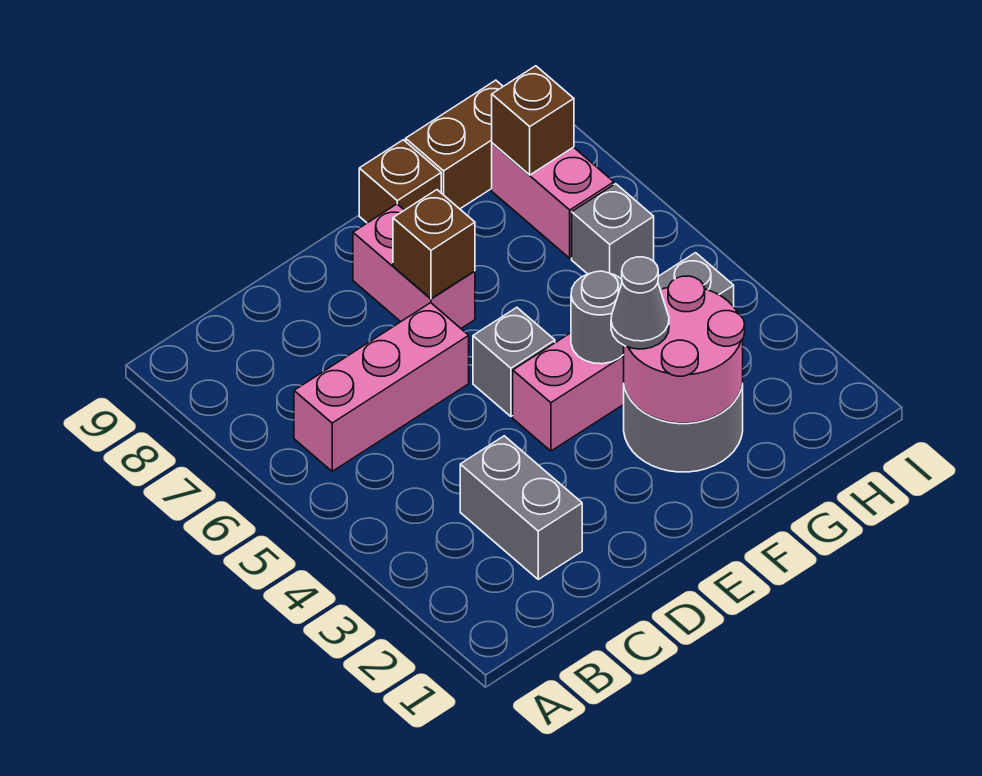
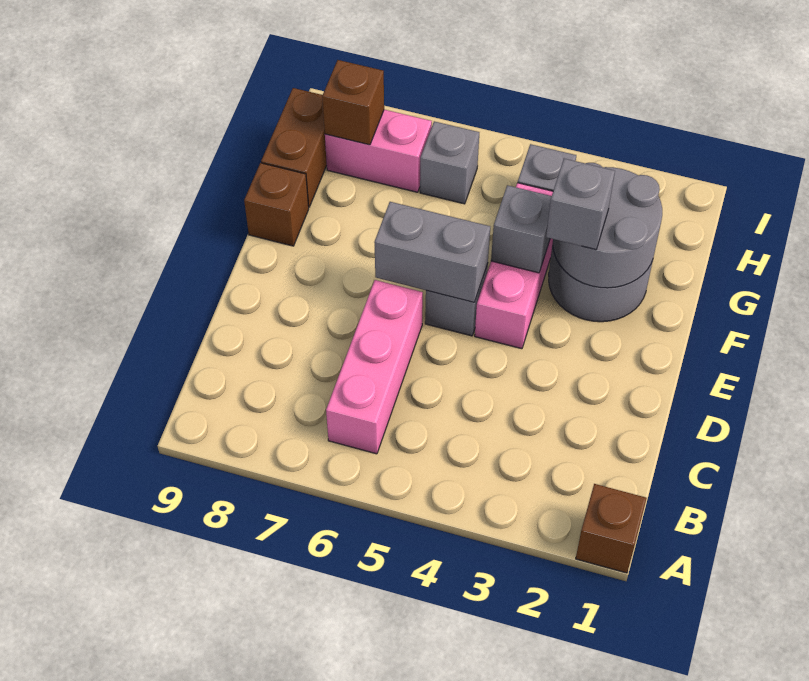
grey 1x2 brick [460,436,582,579] -> grey 1x2 brick moved to [374,202,490,302]
pink 1x2 brick [353,204,475,328] -> none
brown 1x1 brick [393,190,475,299] -> brown 1x1 brick moved to [576,484,647,573]
pink 2x2 round brick [624,276,745,423] -> grey 2x2 round brick [553,163,662,288]
grey 1x1 cone [611,257,669,349] -> grey 1x1 brick [546,159,615,250]
grey 1x1 round brick [571,271,624,364] -> grey 1x1 brick [491,185,552,273]

